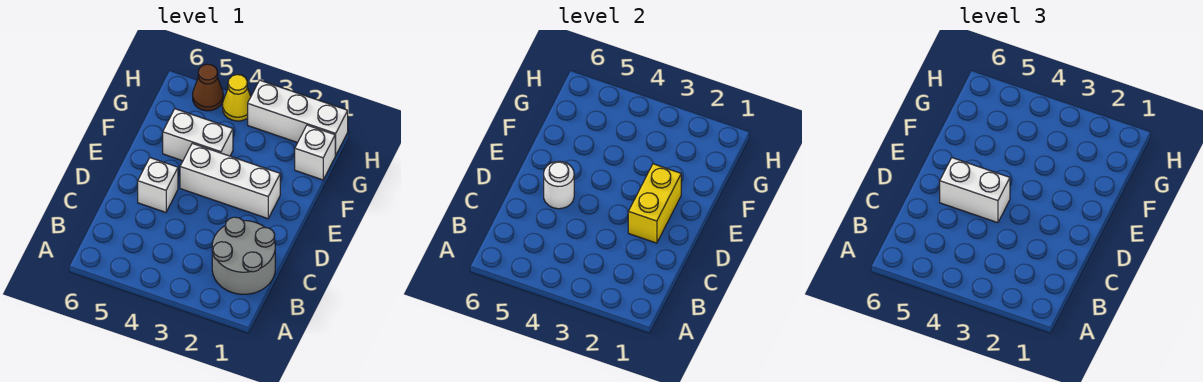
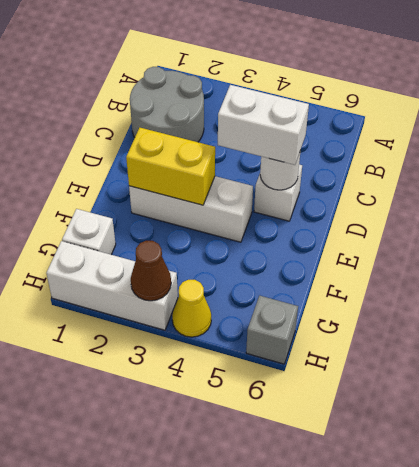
yellow 1x2 brick [628,164,681,243] -> yellow 1x2 brick turned to [126,128,215,205]
white 1x2 brick [163,109,233,161] -> none
brown 1x1 cone [193,64,223,111] -> brown 1x1 cone moved to [131,241,171,301]
none -> grey 1x1 brick [246,296,298,364]

